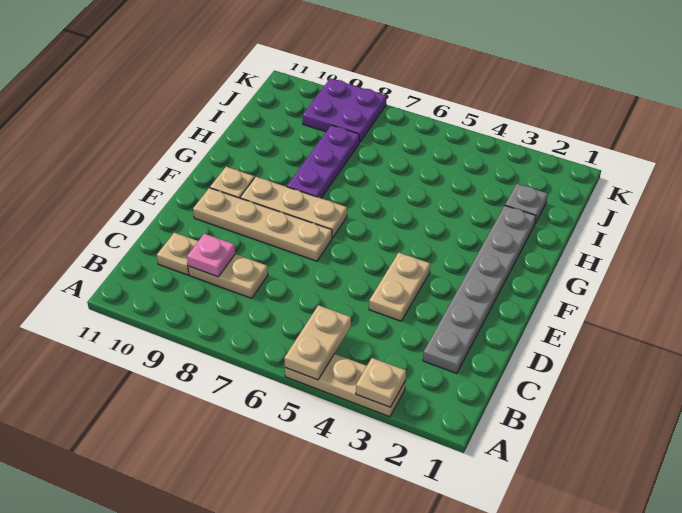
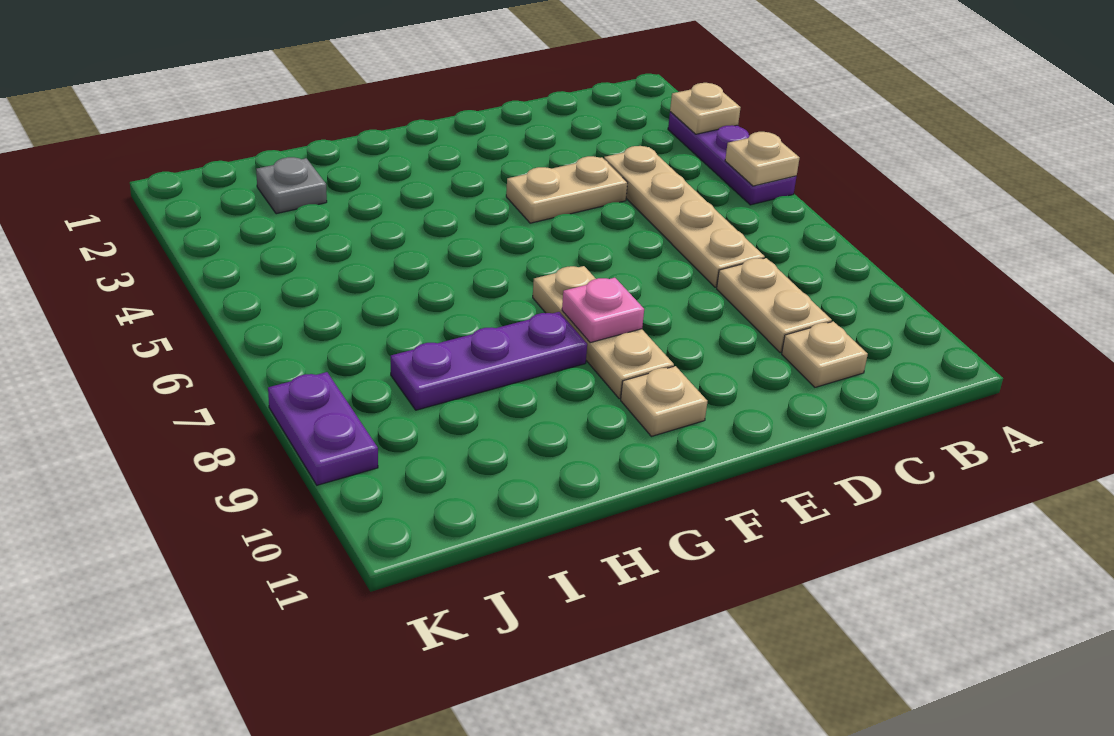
tan 1x3 plate [285,354,406,417] -> purple 1x3 plate [668,112,796,205]
tan 1x2 plate [284,305,351,380] -> tan 1x1 plate [725,132,799,186]
grey 1x6 plate [423,206,536,373] -> none
pink 1x1 plate [187,234,235,277] -> pink 1x1 plate moved to [562,278,644,343]
tan 1x4 plate [193,188,332,261] -> tan 1x4 plate moved to [604,146,765,287]
purple 2x2 plate [303,78,386,142] -> purple 1x2 plate [268,372,378,485]

